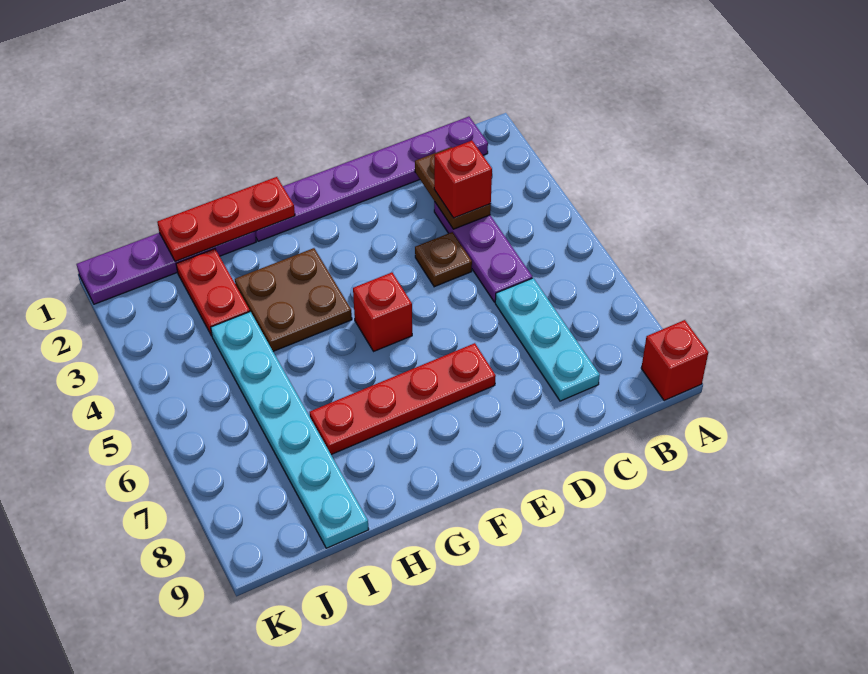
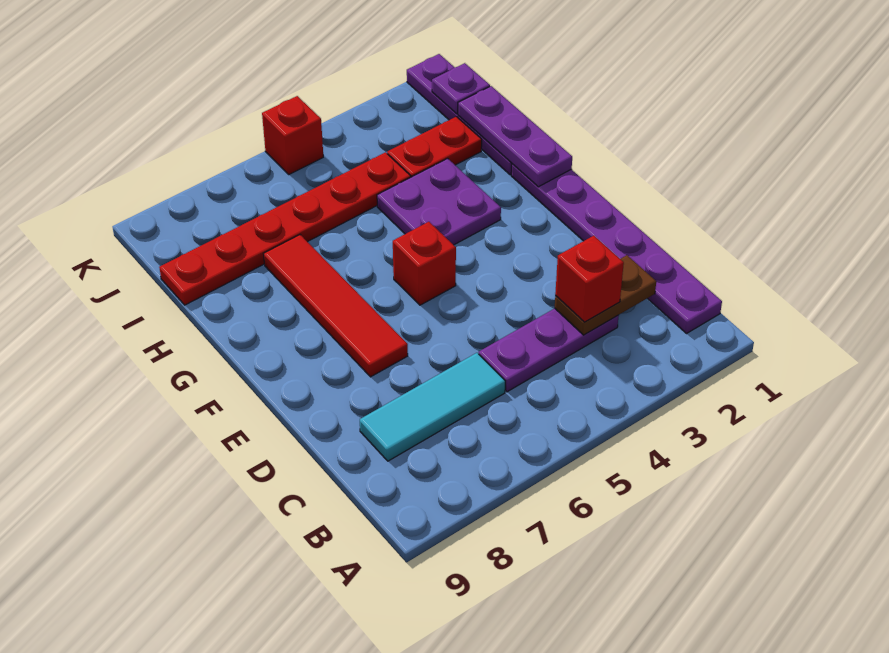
red 1x1 brick [641,320,708,401] -> red 1x1 brick moved to [262,96,323,174]
cyan 1x3 plate [495,278,600,401] -> cyan 1x3 tile [360,353,505,461]
brown 1x1 plate [415,232,472,287] -> none
red 1x4 plate [310,343,496,455] -> red 1x4 tile [264,235,408,377]
red 1x3 plate [157,177,295,262] -> purple 1x3 plate [458,86,572,187]
brown 2x2 plate [235,248,352,351] -> purple 2x2 plate [377,159,501,245]
cyan 1x6 plate [211,312,369,548] -> red 1x6 plate [159,152,411,305]
none -> purple 1x1 plate [432,63,490,114]

